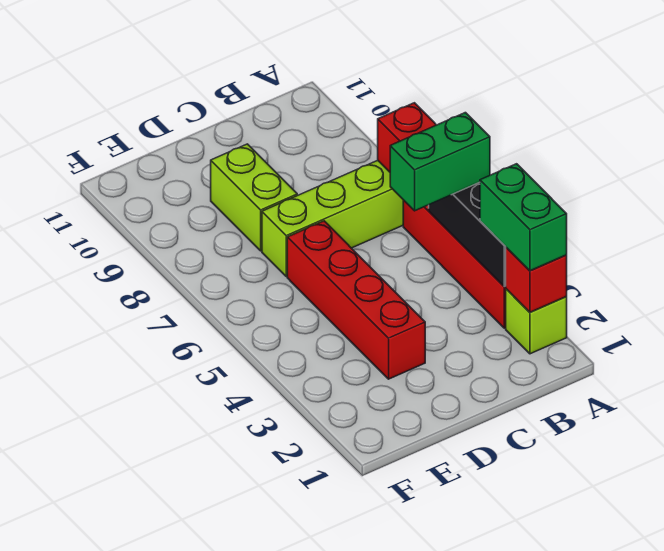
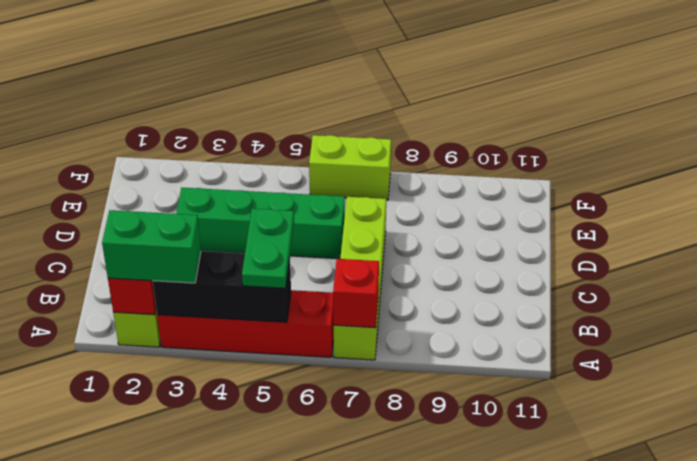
green 1x2 brick [390,113,490,211] -> green 1x2 plate [242,209,294,288]
red 1x4 brick [287,221,425,379] -> green 1x4 brick [176,188,345,259]
lime 1x2 brick [211,144,297,251] -> lime 1x2 brick moved to [309,135,391,200]

